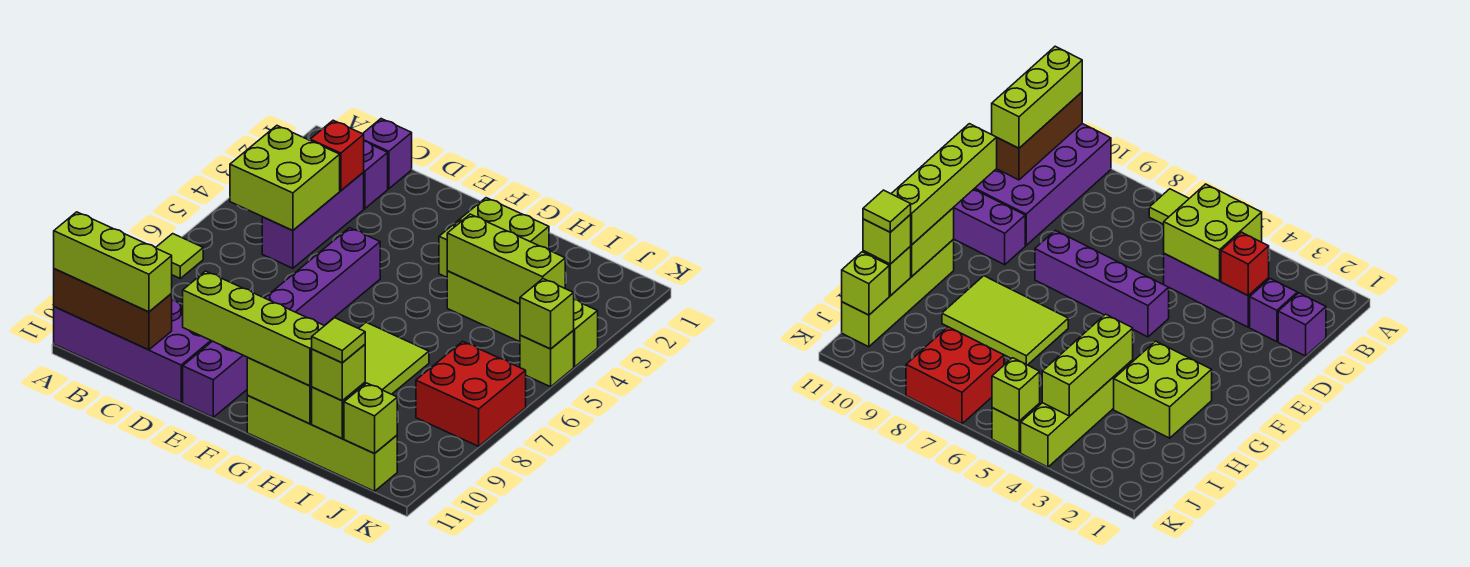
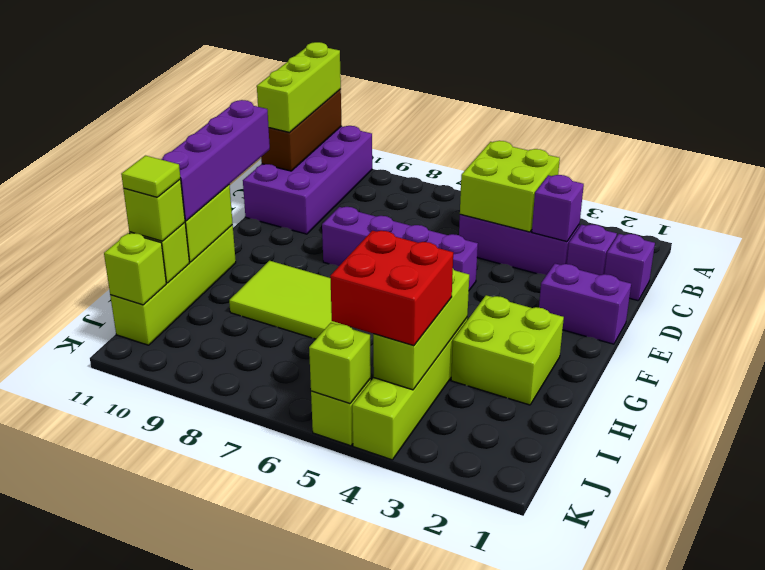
lime 1x1 tile [156,234,203,278] -> none
red 1x1 brick [310,120,364,191] -> purple 1x1 brick [532,175,584,241]
purple 1x2 brick [183,341,248,417] -> purple 1x2 brick moved to [539,264,631,344]
lime 1x4 brick [183,271,324,386] -> purple 1x4 brick [161,100,270,221]
red 2x2 brick [416,342,526,446] -> red 2x2 brick moved to [330,231,453,346]

